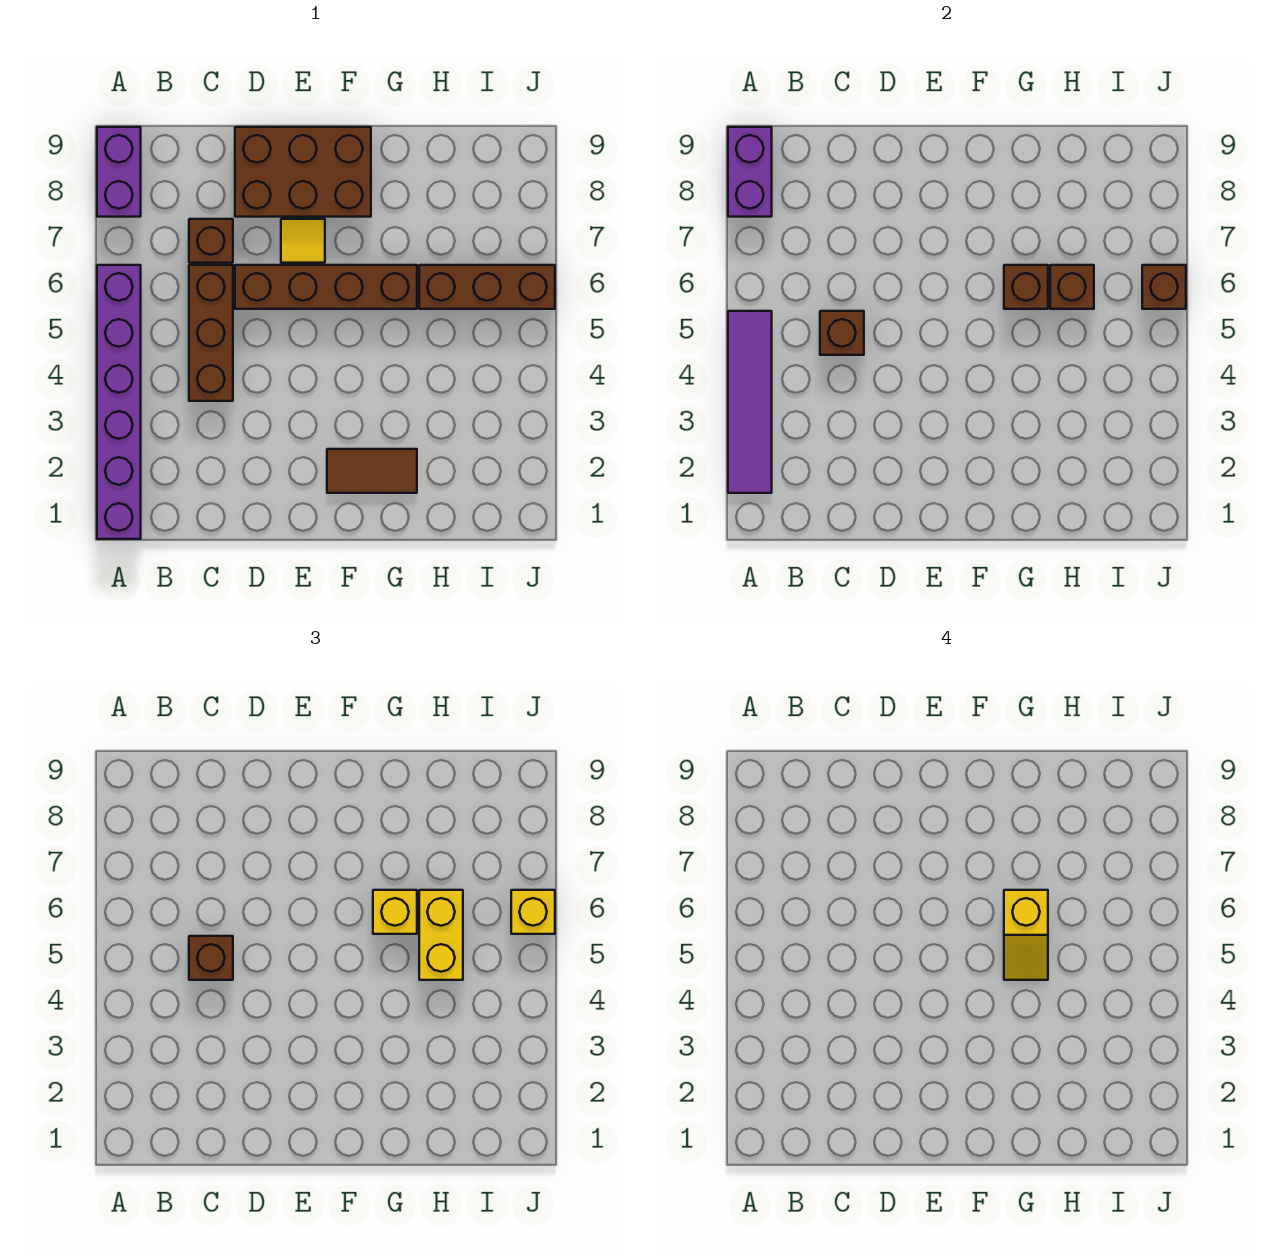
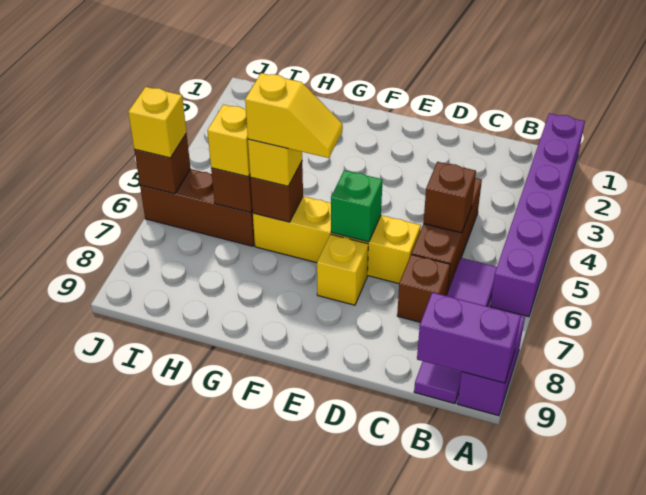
purple 1x4 tile [728,311,772,493] -> purple 1x4 tile moved to [414,258,497,404]
purple 1x2 brick [728,127,772,217] -> purple 1x2 brick turned to [417,292,521,383]
brown 1x1 brick [189,936,233,980] -> none
brown 1x4 brick [235,265,417,309] -> yellow 1x4 brick [253,196,421,284]
brown 2x3 brick [235,127,371,217] -> none
none -> green 1x1 brick [331,170,383,242]
yellow 1x1 tile [281,219,325,263] -> yellow 1x1 brick [317,234,368,305]
brown 1x2 tile [327,449,417,493] -> none
yellow 1x2 slope [1004,890,1048,980] -> yellow 1x2 slope turned to [245,73,343,158]
yellow 1x2 brick [419,890,463,980] -> yellow 1x1 brick [207,104,250,177]

